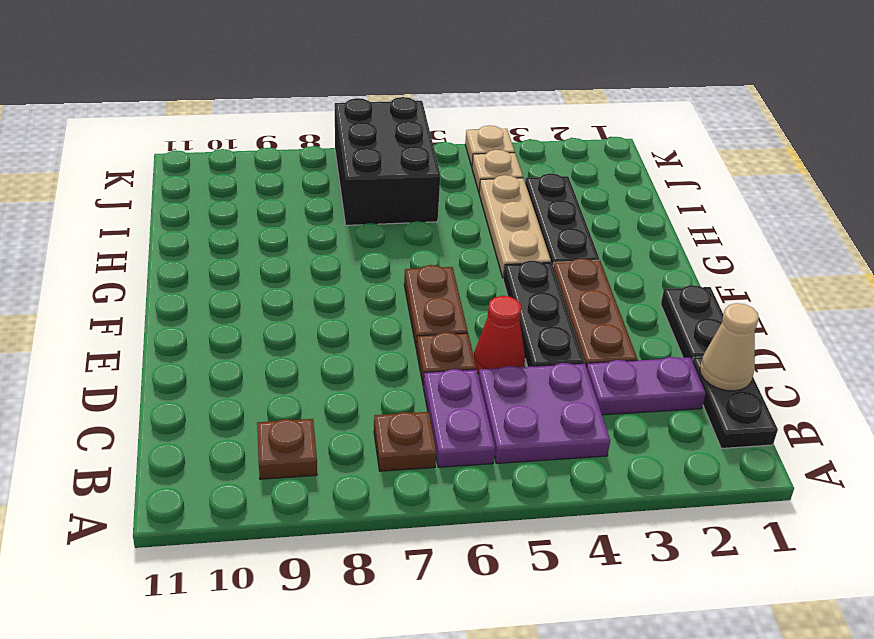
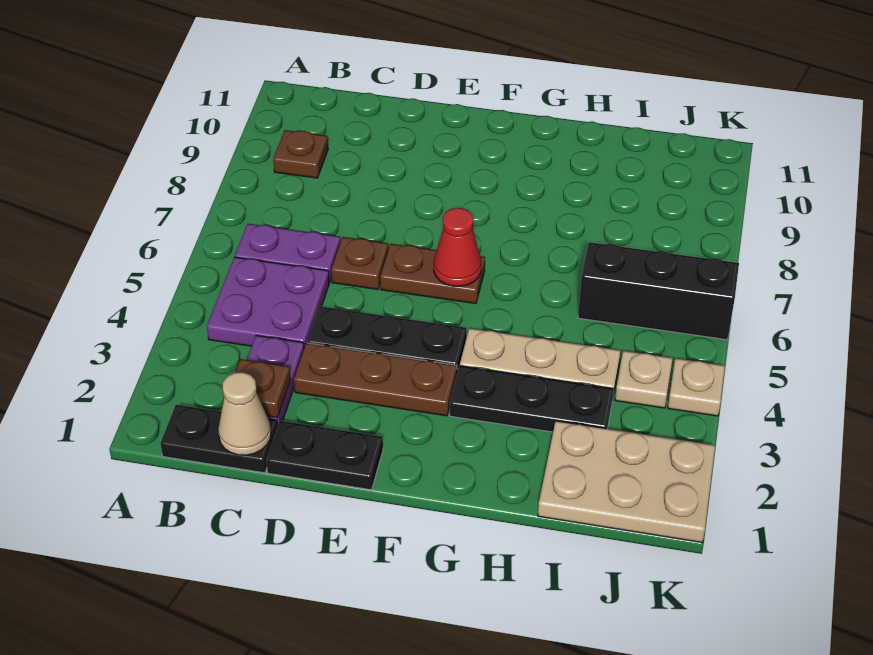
brown 1x1 plate [374,412,436,471] -> brown 1x1 plate moved to [235,359,291,418]
red 1x1 cone [474,296,525,374] -> red 1x1 cone moved to [434,208,481,286]
none -> tan 2x3 plate [538,421,715,542]
black 2x3 brick [335,97,440,225] -> black 1x3 brick [578,242,739,340]

